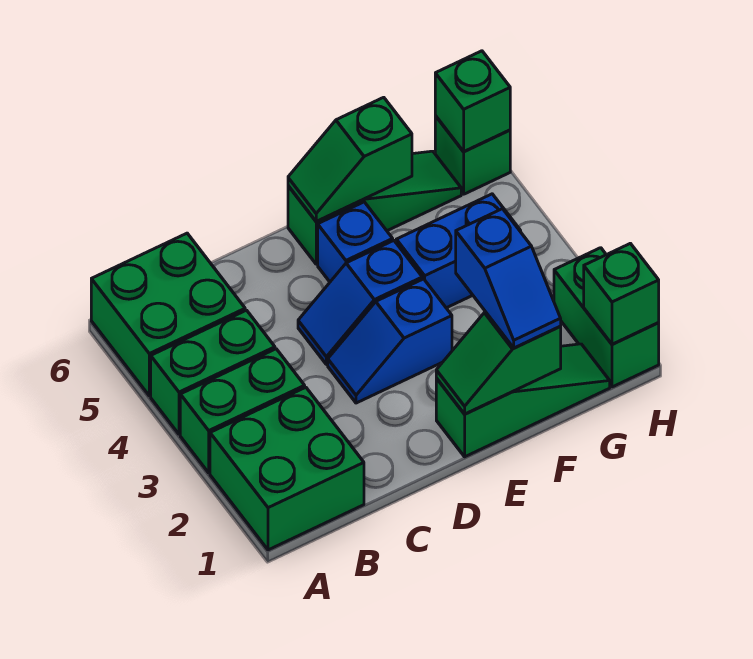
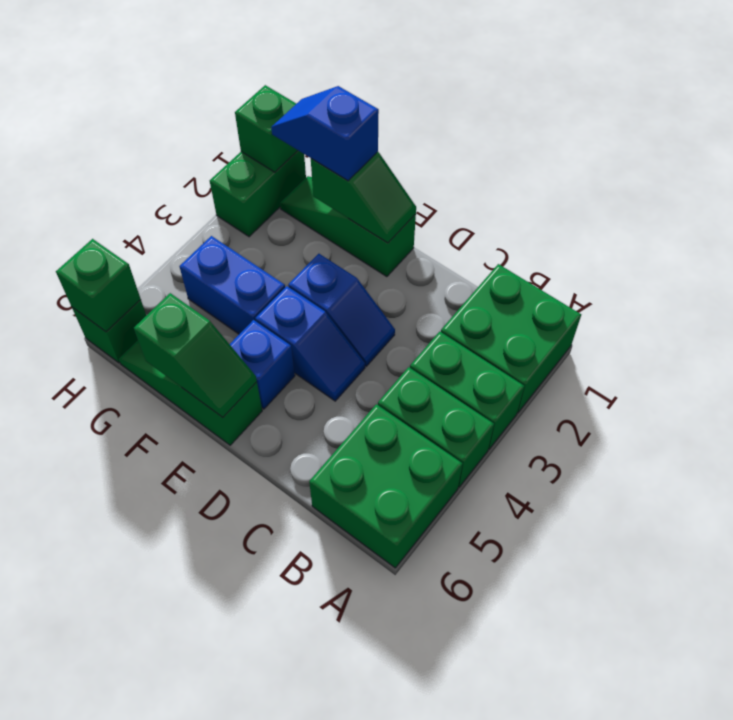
blue 1x2 slope [456,209,561,348] -> blue 1x2 slope turned to [271,86,379,181]

